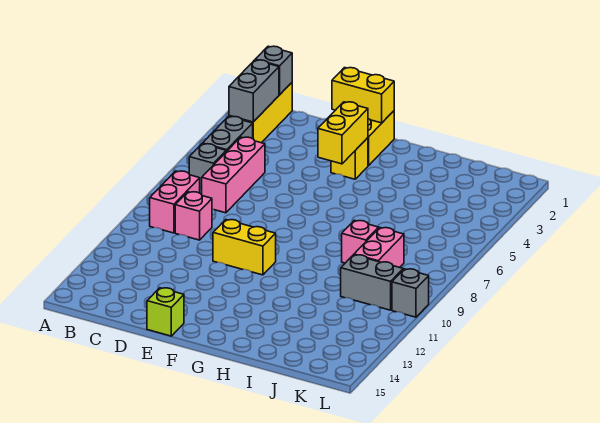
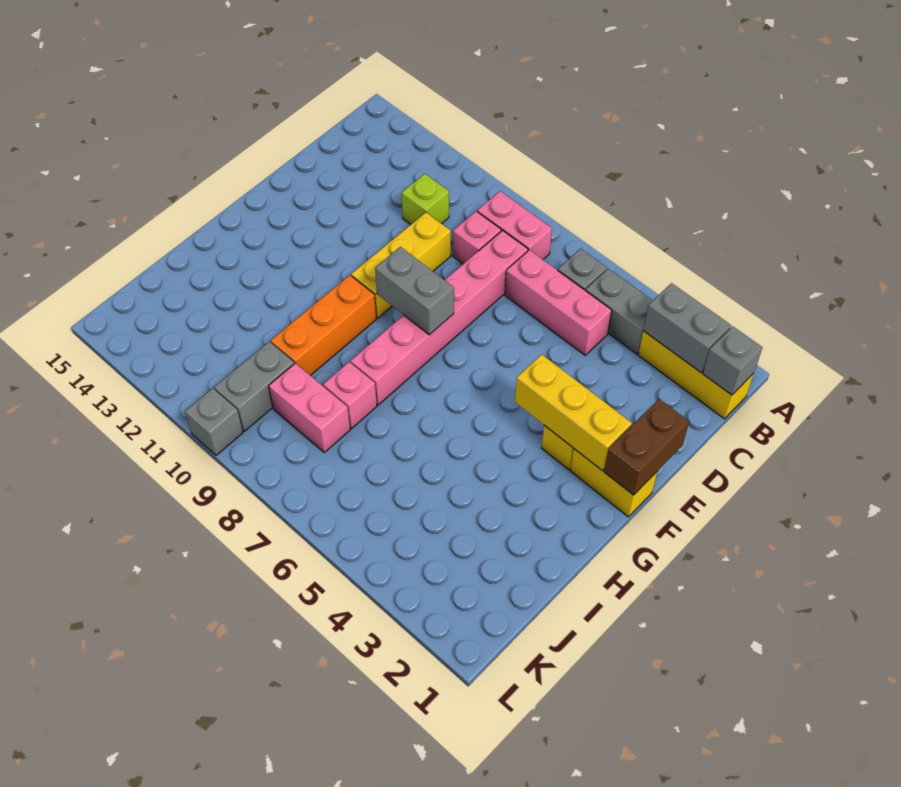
none -> pink 1x6 brick [351,230,528,405]
yellow 1x2 brick [332,68,394,123] -> brown 1x2 brick [604,399,689,495]
yellow 1x2 brick [213,220,276,275] -> yellow 1x3 brick [351,212,451,318]
lime 1x1 brick [147,288,184,336] -> lime 1x1 brick moved to [402,174,449,225]
yellow 1x2 brick [318,102,368,164] -> yellow 1x3 brick [515,354,632,471]
none -> grey 1x2 brick [375,247,454,335]
none -> orange 1x3 brick [271,275,376,376]

